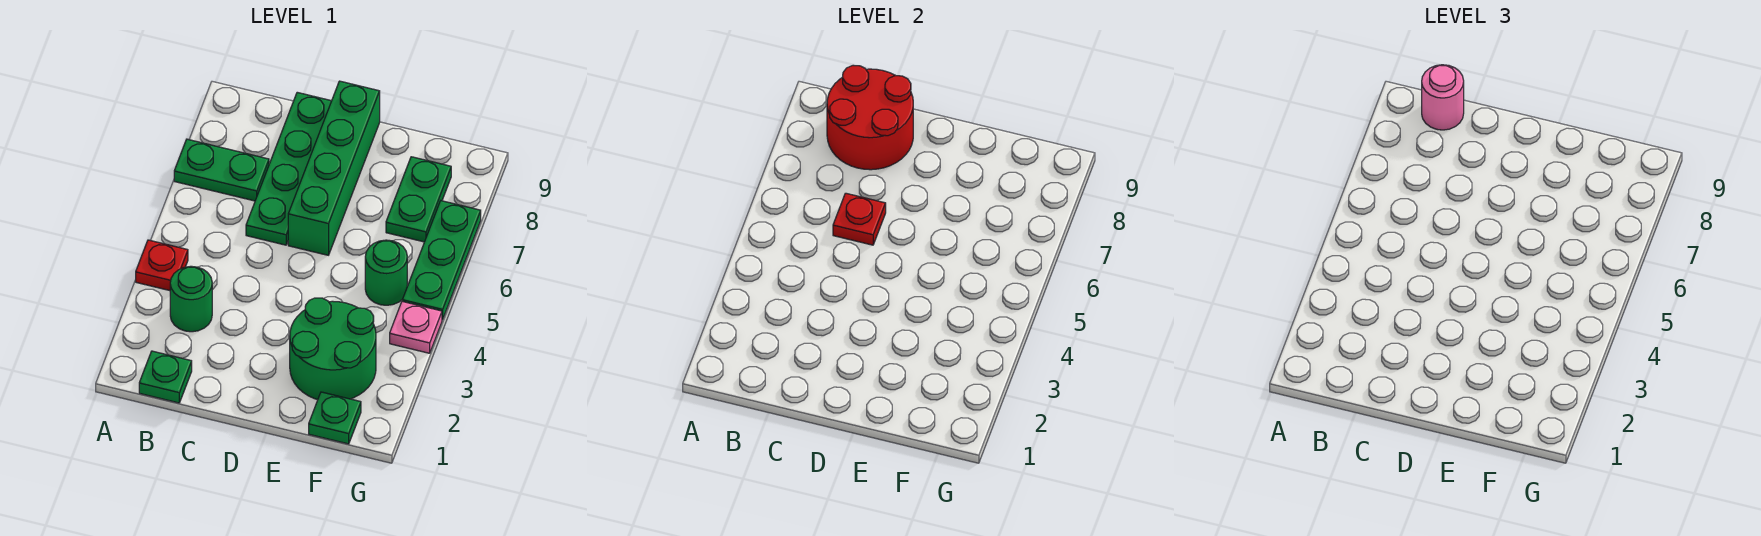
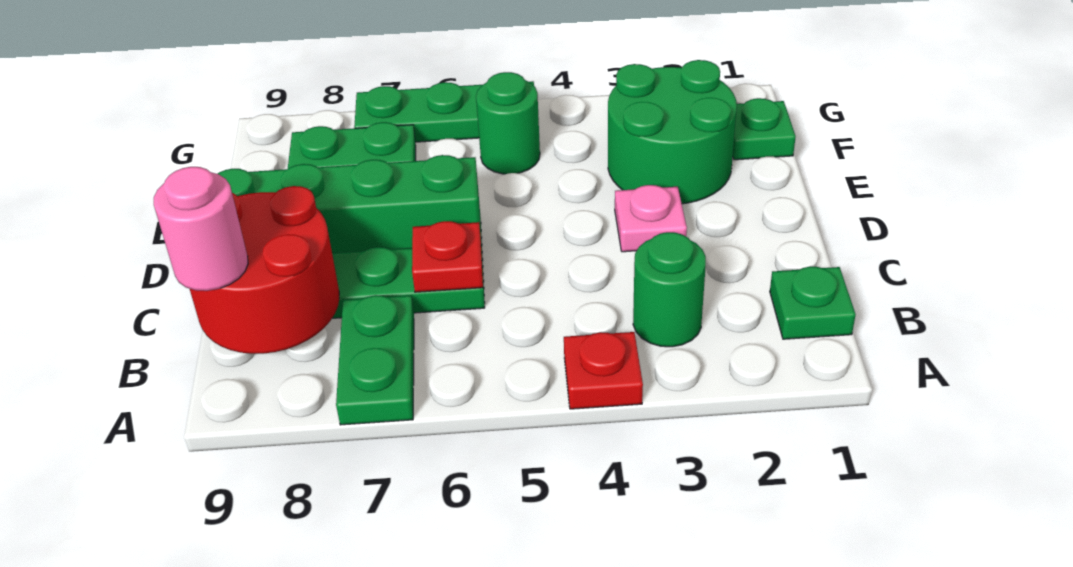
pink 1x1 plate [390,301,442,353] -> pink 1x1 plate moved to [615,185,687,252]

